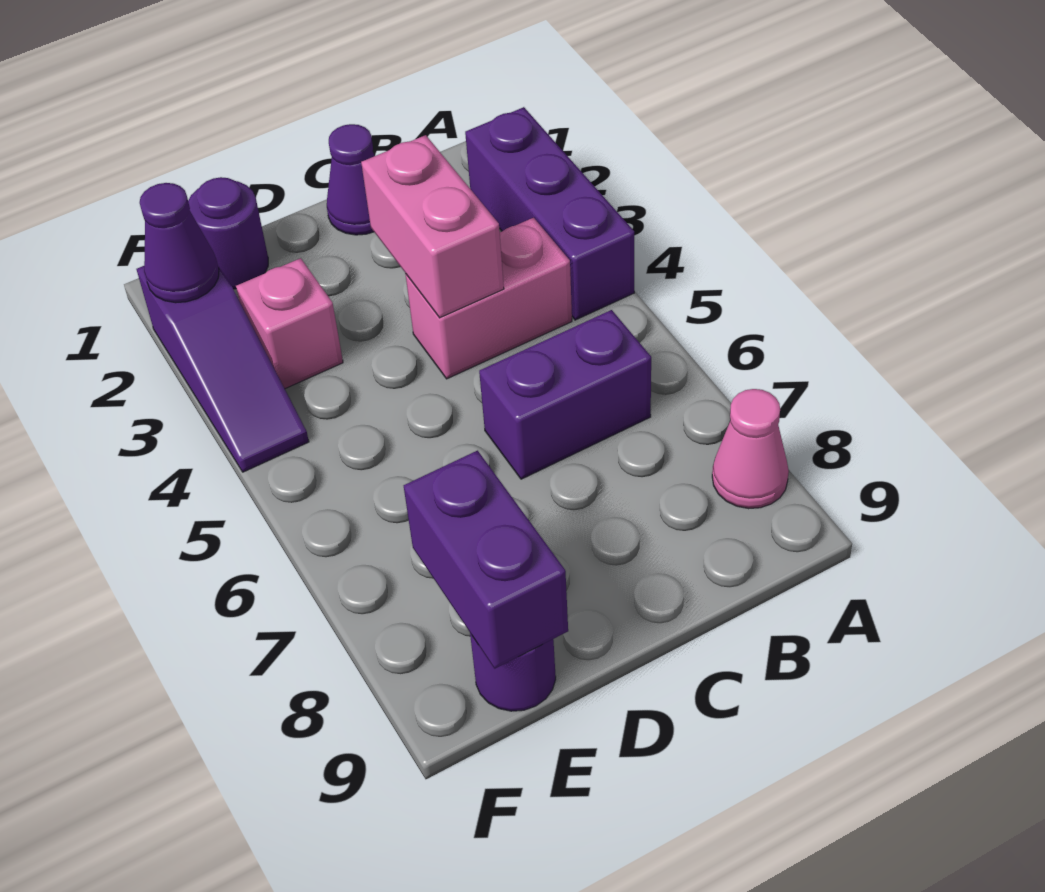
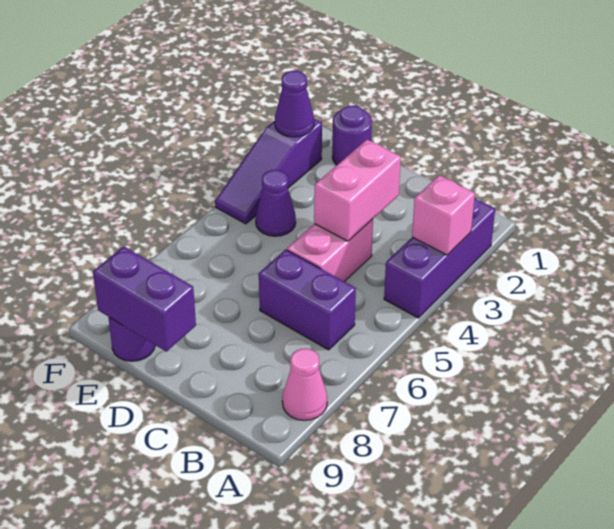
pink 1x2 brick [406,218,572,379] -> pink 1x2 brick turned to [287,219,373,282]
purple 1x1 cone [327,124,375,235] -> purple 1x1 cone moved to [256,170,296,236]
pink 1x1 brick [236,258,343,389] -> pink 1x1 brick moved to [412,175,475,255]
purple 1x2 brick [404,451,568,668] -> purple 1x2 brick turned to [93,246,196,351]

